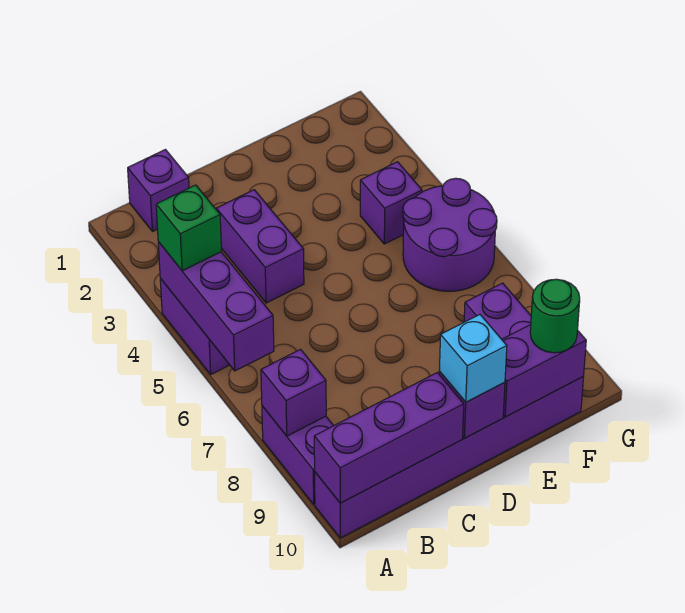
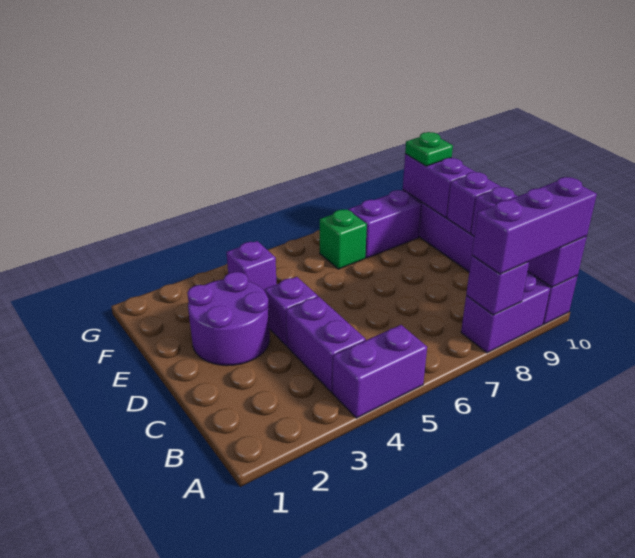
purple 1x3 brick [158,242,274,371] -> purple 1x3 brick moved to [472,177,597,274]
green 1x1 brick [156,185,221,271] -> green 1x1 brick moved to [320,210,367,269]
purple 1x1 brick [128,150,189,231] -> purple 1x1 brick moved to [265,277,318,346]
purple 1x2 brick [216,190,304,303] -> purple 1x2 brick turned to [286,296,366,392]
cyan 1x1 brick [439,315,507,402] -> none
purple 2x2 round brick [403,178,497,291] -> purple 2x2 round brick moved to [187,272,270,366]
green 1x1 round brick [530,279,580,353] -> green 1x1 plate [405,132,453,166]

